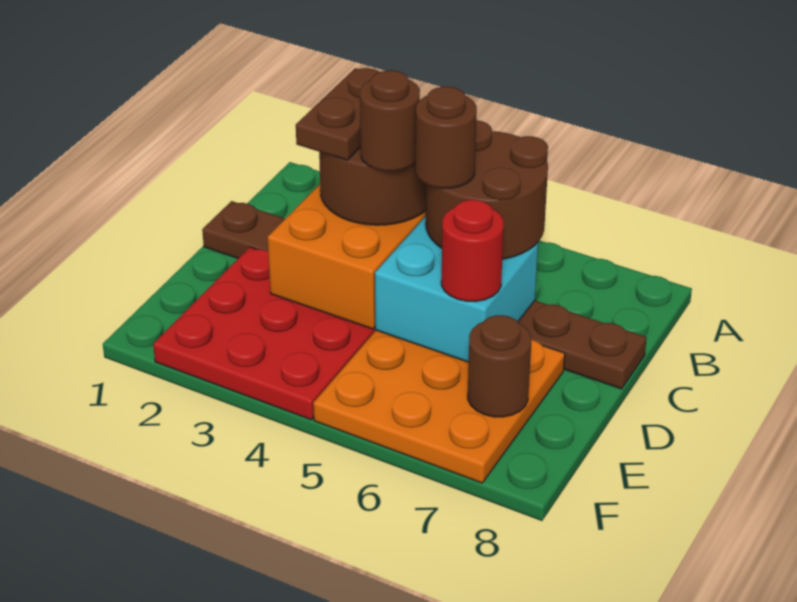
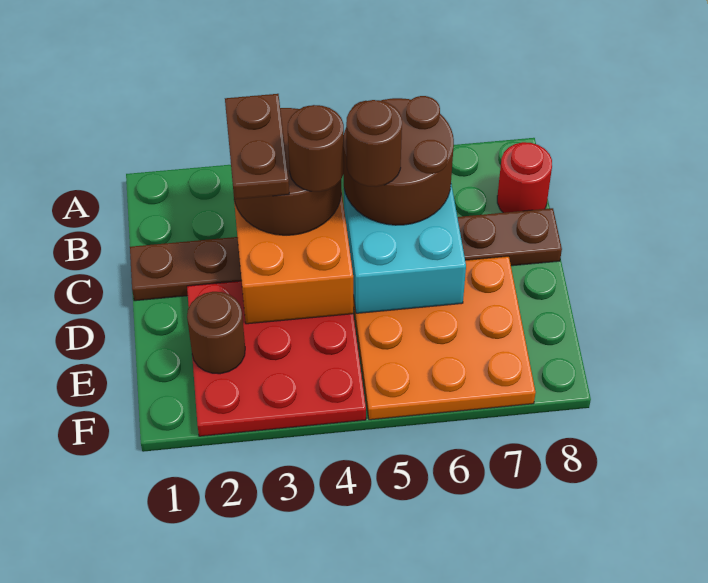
red 1x1 round brick [441,200,504,302] -> red 1x1 round brick moved to [497,142,552,213]
brown 1x1 round brick [468,315,531,417] -> brown 1x1 round brick moved to [187,292,245,374]

